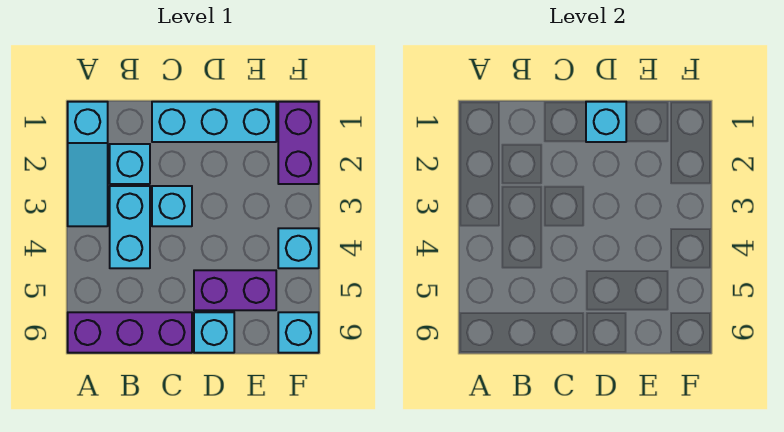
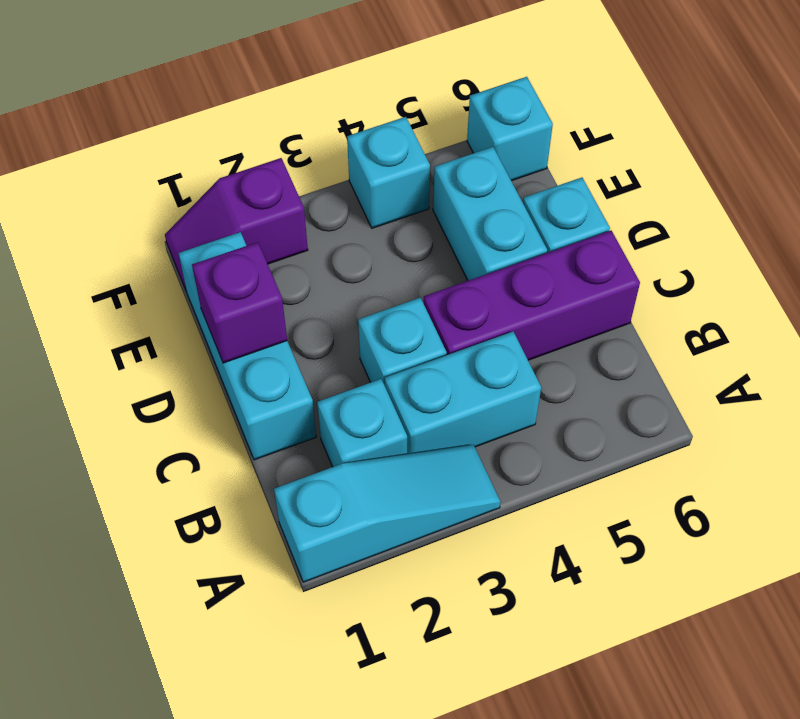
purple 1x3 brick [68,312,192,353] -> purple 1x3 brick turned to [424,231,640,360]
cyan 1x1 brick [586,102,626,142] -> purple 1x1 brick [192,242,287,363]
purple 1x2 brick [194,270,276,310] -> cyan 1x2 brick [433,147,547,281]
purple 1x2 brick [278,102,319,184] -> purple 1x2 slope [165,158,308,292]

